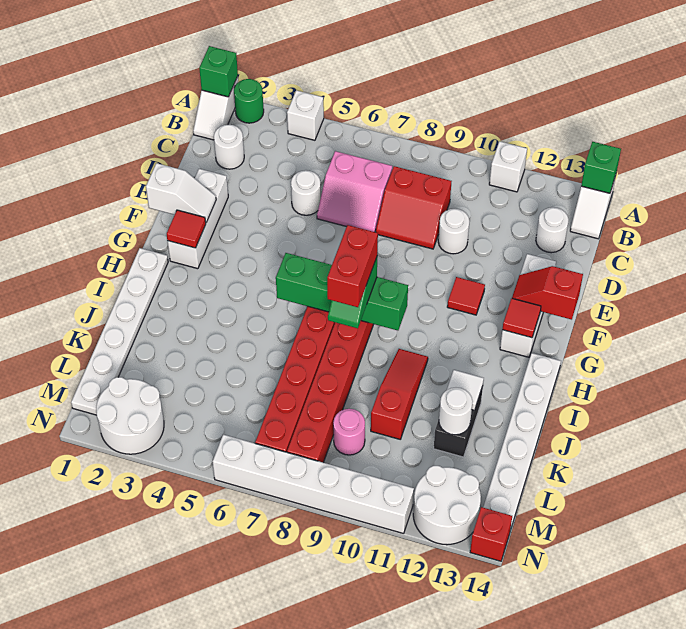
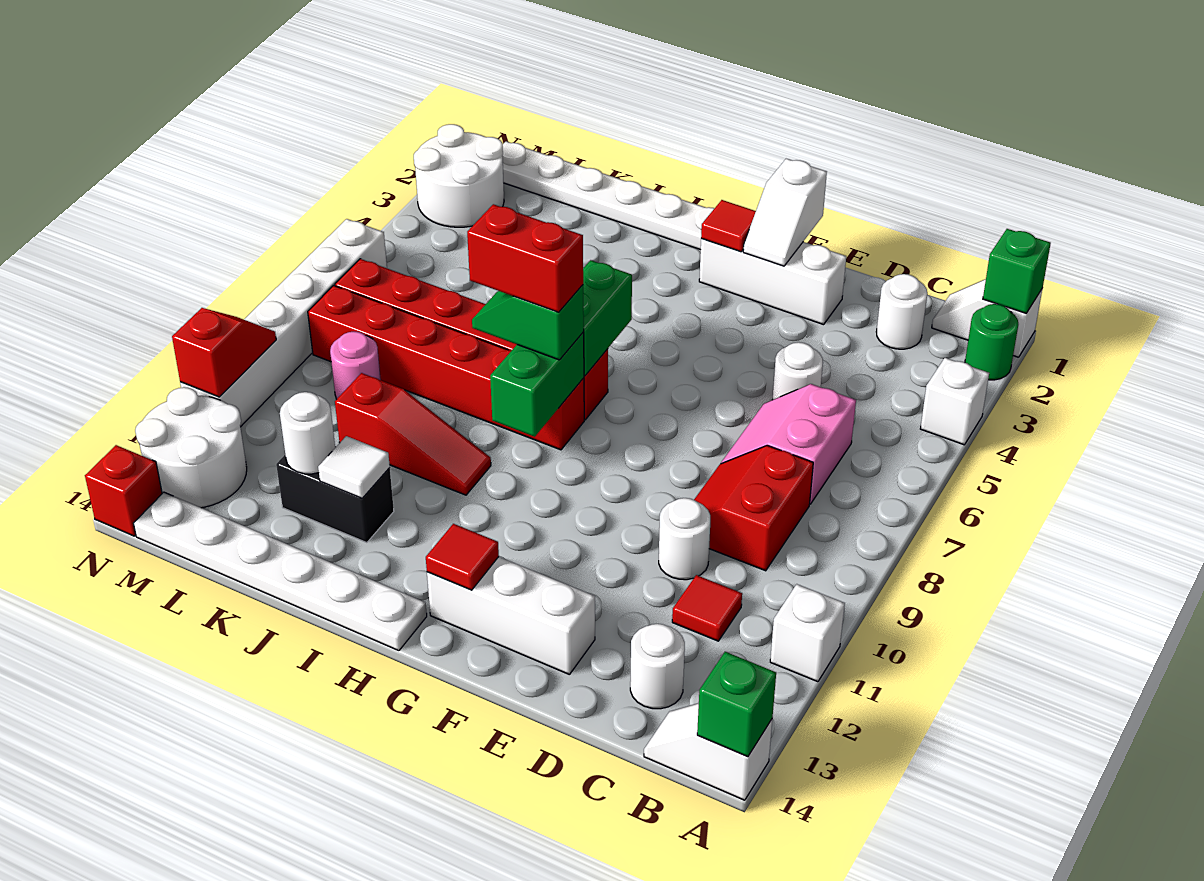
red 1x1 tile [447,277,485,315] -> red 1x1 tile moved to [672,575,742,641]
red 1x2 slope [512,266,583,320] -> red 1x2 slope moved to [172,308,276,397]

